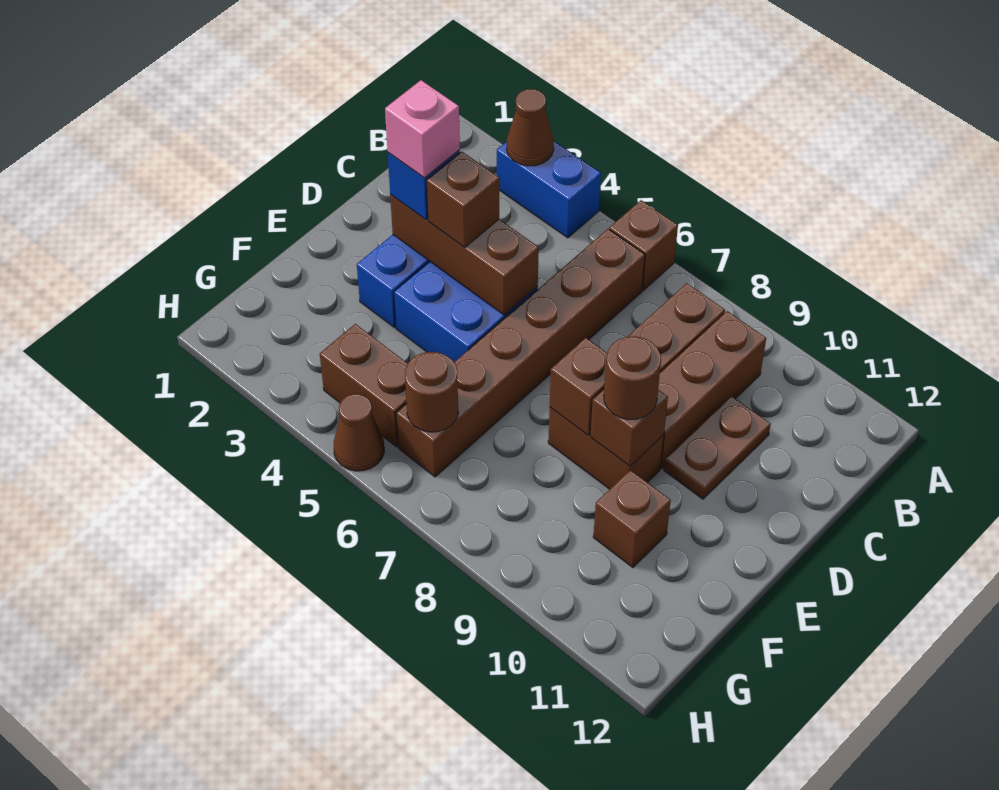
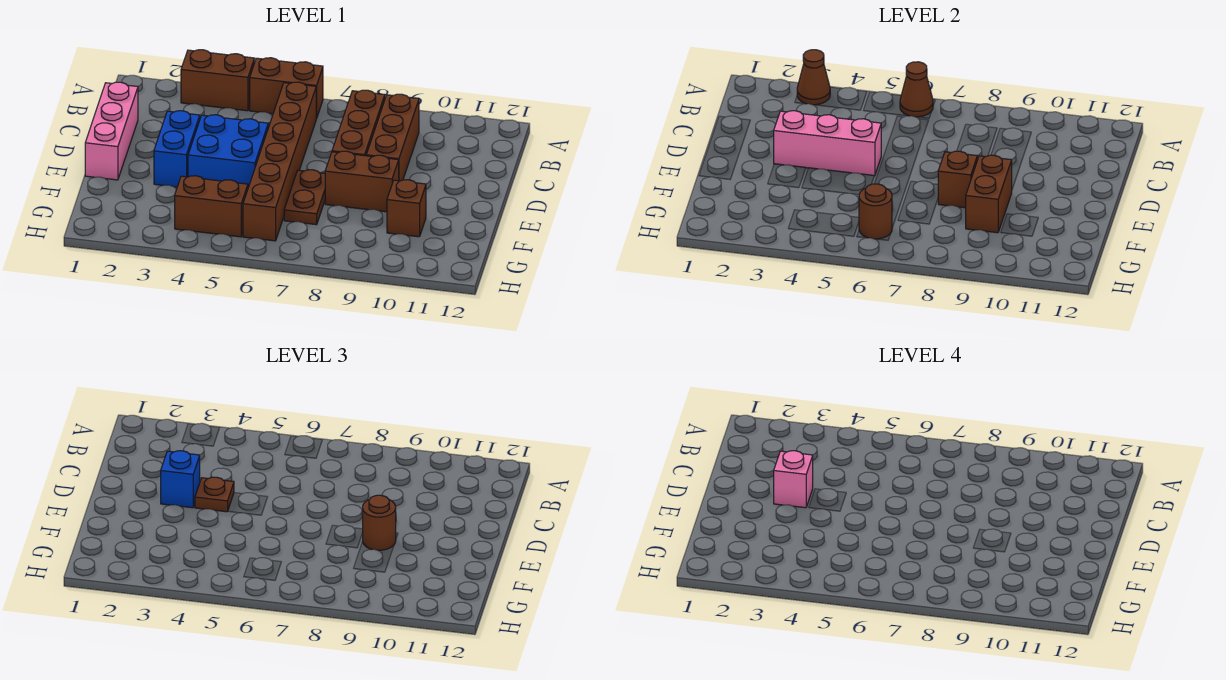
blue 1x2 brick [497,141,601,238] -> brown 1x2 brick [181,50,255,111]
brown 1x1 brick [609,200,678,290] -> brown 1x2 brick [250,58,323,119]
none -> pink 1x3 brick [85,82,138,180]
brown 1x2 plate [664,396,771,499] -> brown 1x2 plate moved to [284,170,325,225]
brown 1x3 brick [390,194,539,315] -> pink 1x3 brick [774,111,881,176]
brown 1x1 brick [426,151,499,247] -> brown 1x1 plate [195,477,234,512]
brown 1x1 brick [590,390,668,466] -> brown 1x2 brick [966,155,1012,233]
brown 1x1 cone [334,394,384,471] -> brown 1x1 cone moved to [900,62,933,117]

